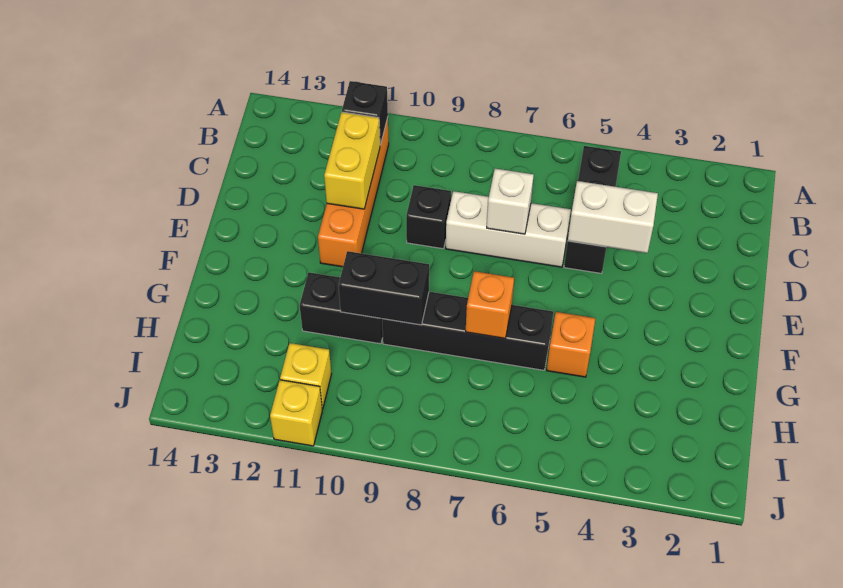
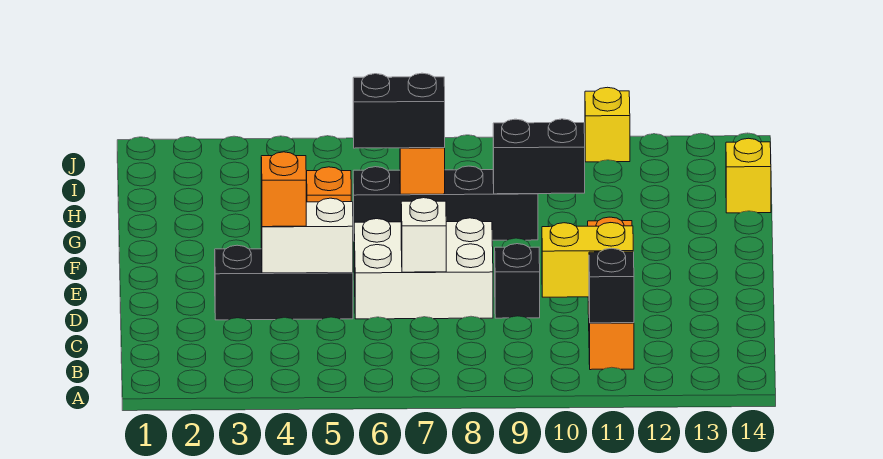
black 1x3 brick [564,146,621,274] -> black 1x3 brick turned to [215,245,353,320]
yellow 1x2 brick [324,112,380,209] -> yellow 1x2 brick turned to [542,223,633,297]
none -> orange 1x1 brick [261,152,306,227]
white 1x3 brick [446,191,571,267] -> white 2x3 brick [354,218,493,319]
black 1x2 brick [300,272,383,344] -> black 1x2 brick moved to [353,73,445,148]
yellow 1x1 brick [280,343,331,409] -> yellow 1x1 brick moved to [726,138,771,213]

